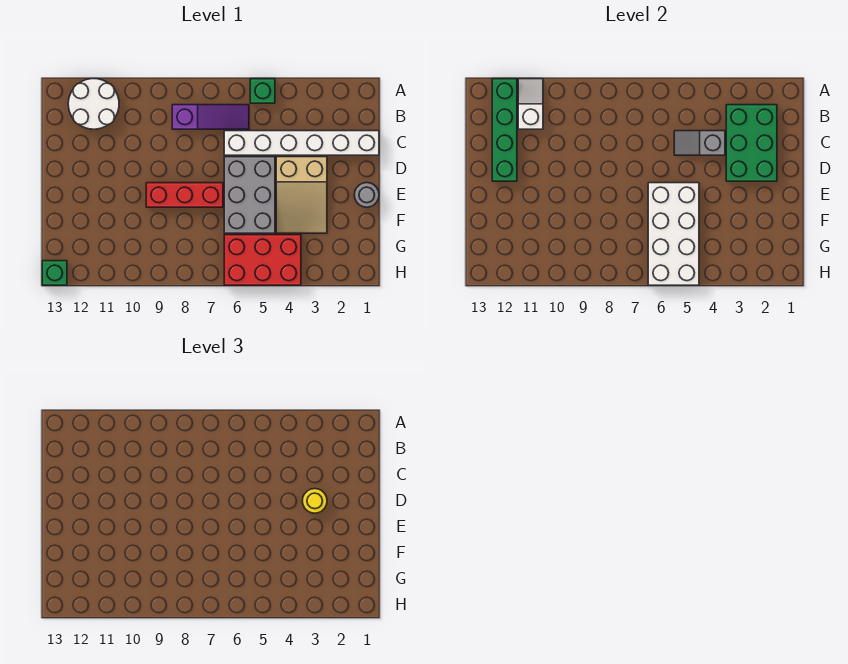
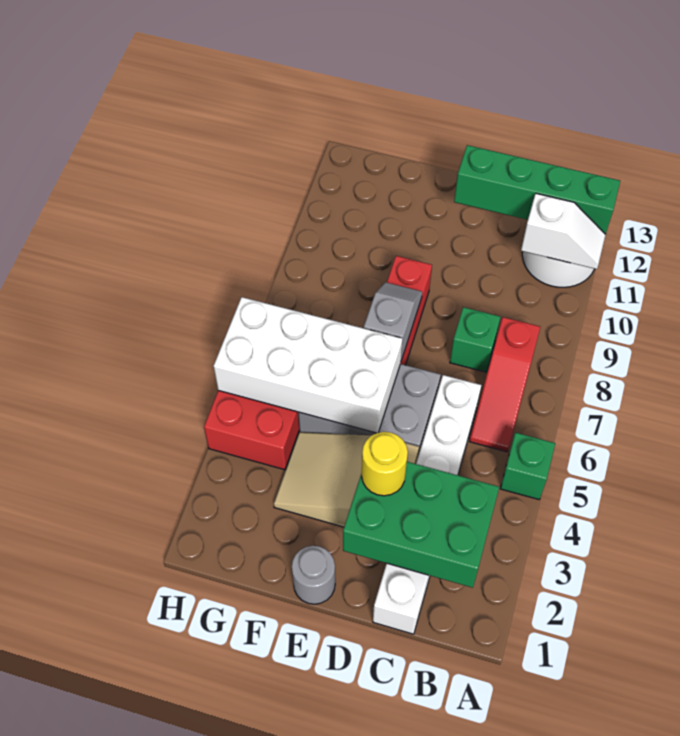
purple 1x3 slope [172,105,249,129] -> red 1x3 slope [470,317,540,452]
grey 1x2 slope [674,131,725,155] -> grey 1x2 slope moved to [364,282,422,360]
green 1x1 brick [42,261,67,285] -> green 1x1 brick moved to [450,307,500,372]

